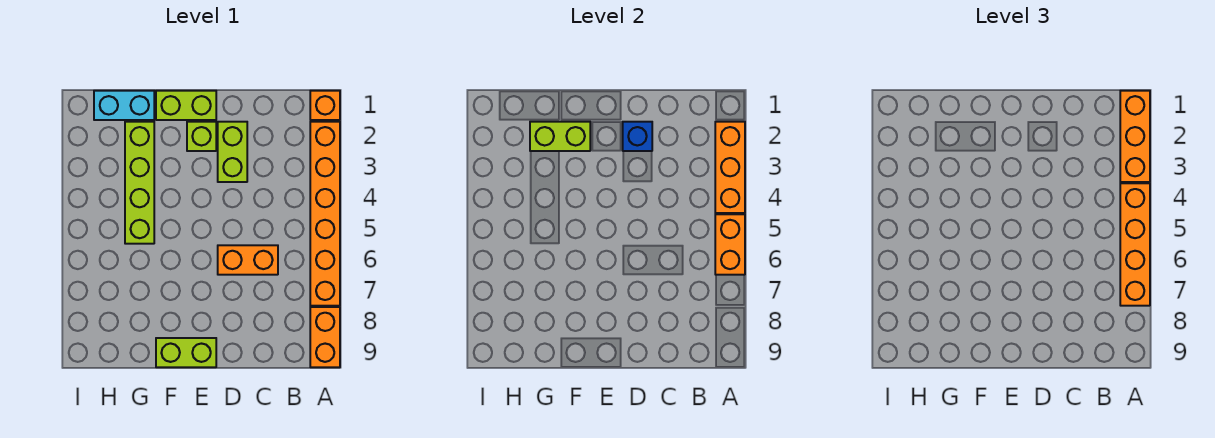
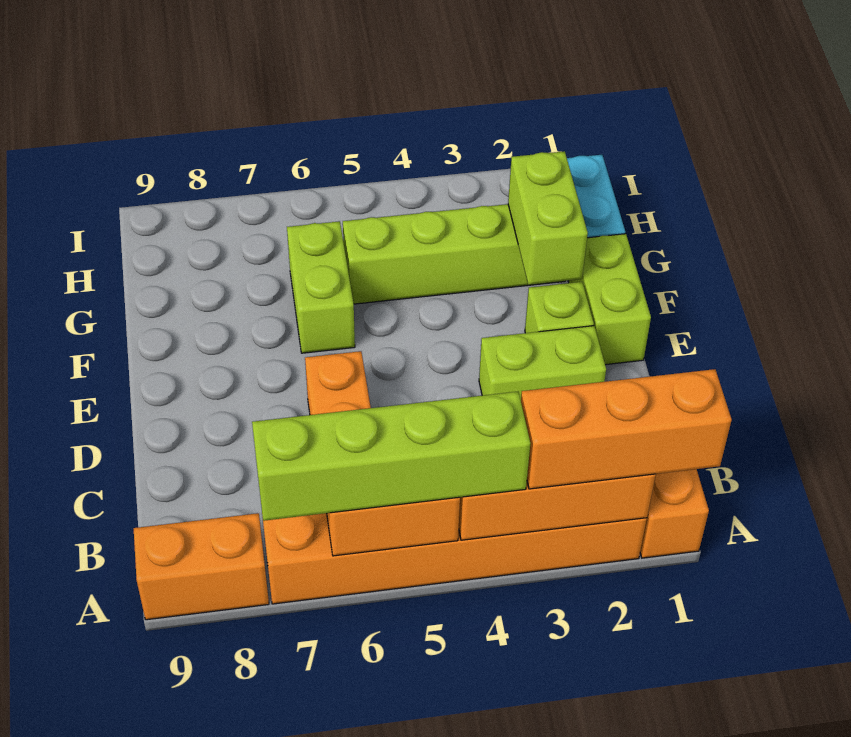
orange 1x4 brick [1120,183,1150,306] -> lime 1x4 brick [252,392,531,521]
blue 1x1 brick [623,122,652,151] -> none
lime 1x2 brick [156,338,216,367] -> lime 1x2 brick moved to [287,221,355,353]

